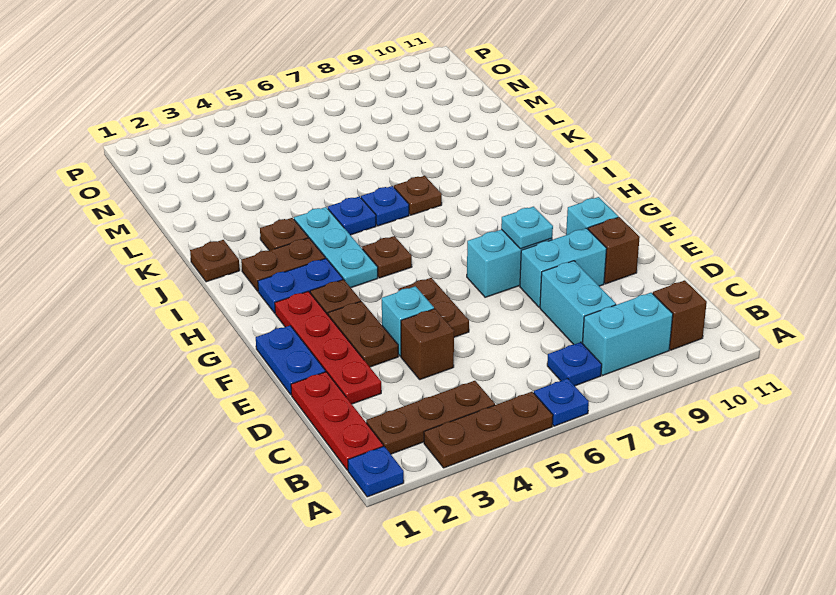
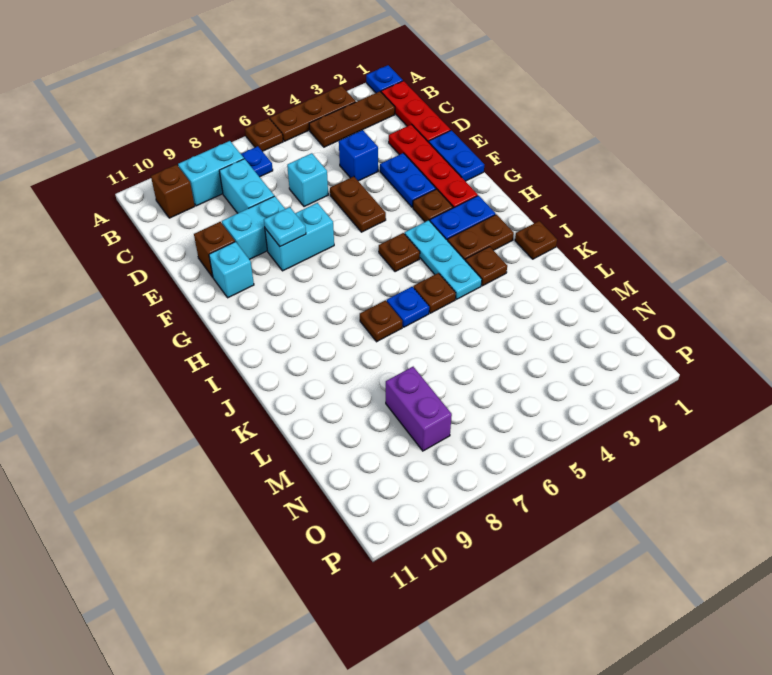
blue 1x1 plate [534,378,589,426] -> brown 1x1 plate [245,118,283,151]
brown 1x1 brick [401,309,454,380] -> blue 1x1 brick [339,130,378,181]
brown 1x2 plate [328,301,398,367] -> blue 1x2 plate [380,153,436,207]
cyan 1x1 brick [382,286,434,356] -> cyan 1x1 brick moved to [287,153,328,207]
blue 1x1 plate [328,196,376,235] -> brown 1x1 plate [413,273,456,313]
none -> purple 1x2 brick [386,367,452,451]

